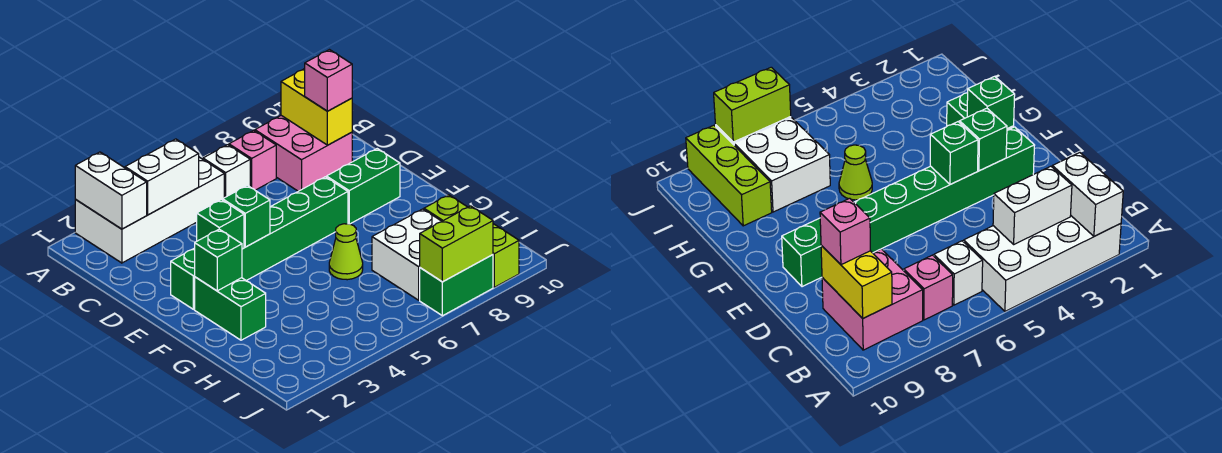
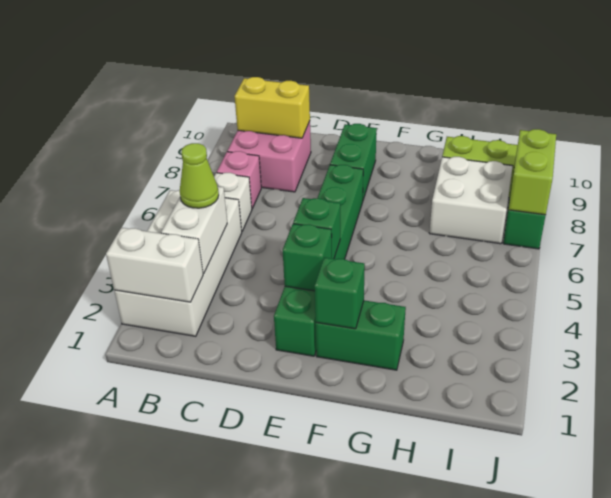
pink 1x1 brick [305,50,352,111] -> none
lime 1x1 cone [329,224,363,280] -> lime 1x1 cone moved to [180,143,219,208]

